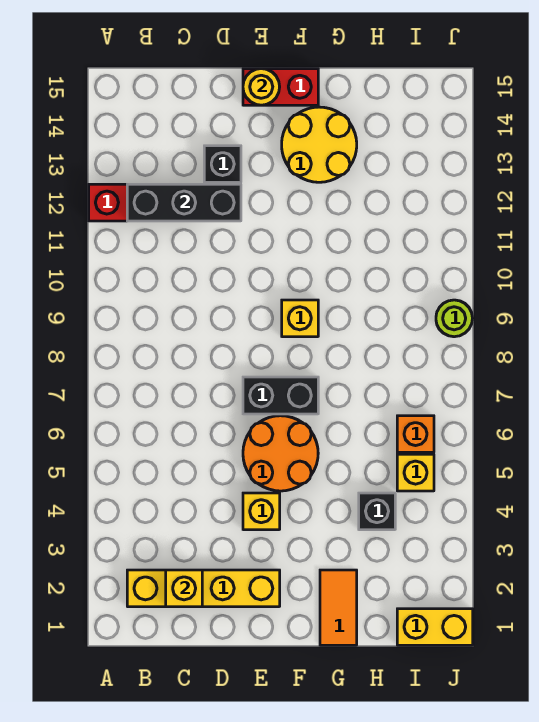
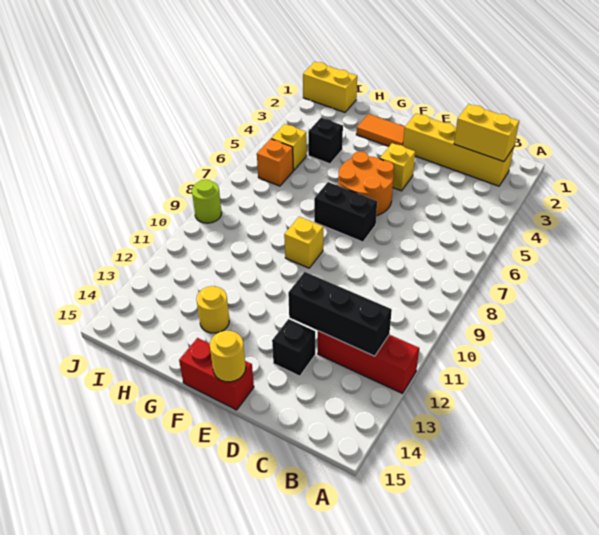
yellow 1x1 brick [166,570,202,607] -> yellow 1x2 brick [454,104,519,162]
yellow 2x2 round brick [282,107,357,182] -> yellow 1x1 round brick [196,286,229,333]
orange 1x2 tile [320,570,357,645] -> orange 1x2 tile turned to [356,114,405,147]

